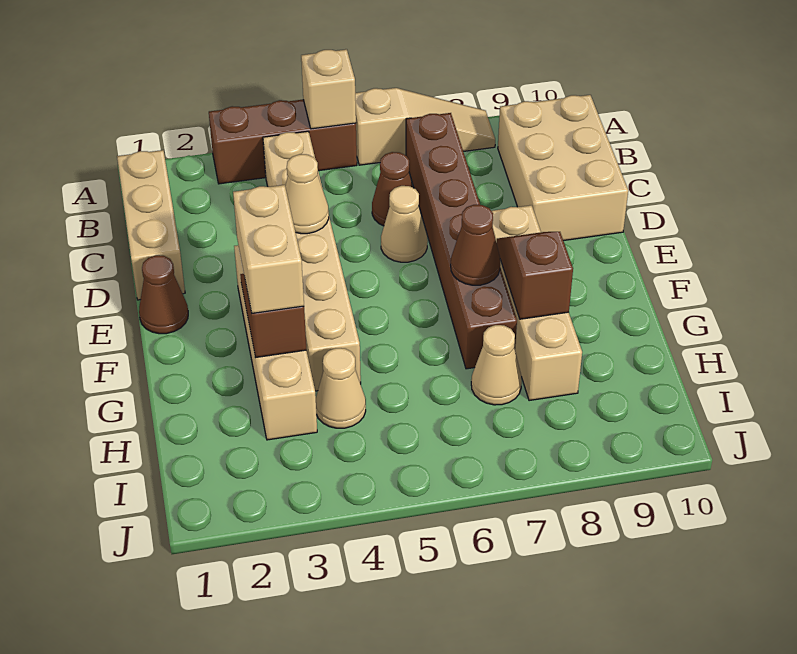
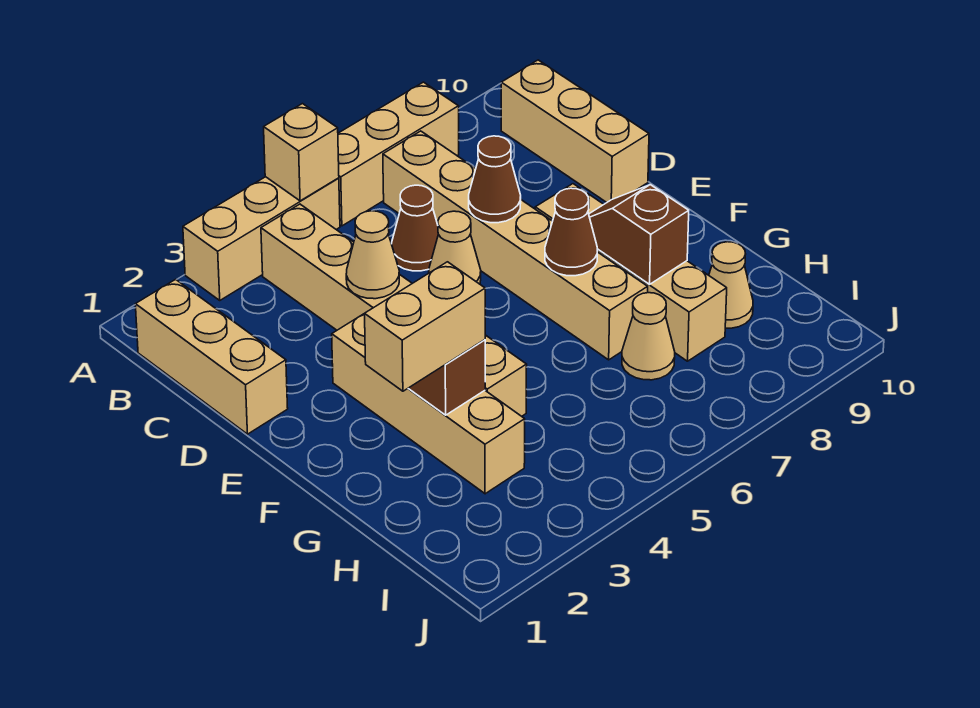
brown 1x3 brick [209,100,357,184] -> tan 1x3 brick [183,177,340,300]
tan 1x3 slope [355,88,495,165] -> tan 1x3 brick [338,82,459,226]
brown 1x6 brick [406,113,517,369] -> tan 1x6 brick [383,131,648,360]
tan 2x3 brick [498,95,628,241] -> tan 1x3 brick [501,60,649,202]
brown 1x1 cone [139,255,188,334] -> brown 1x1 cone moved to [469,136,521,223]
tan 1x2 brick [233,185,304,313] -> tan 1x2 brick turned to [365,262,485,391]
tan 1x1 cone [316,348,366,428] -> tan 1x1 cone moved to [709,242,753,328]

